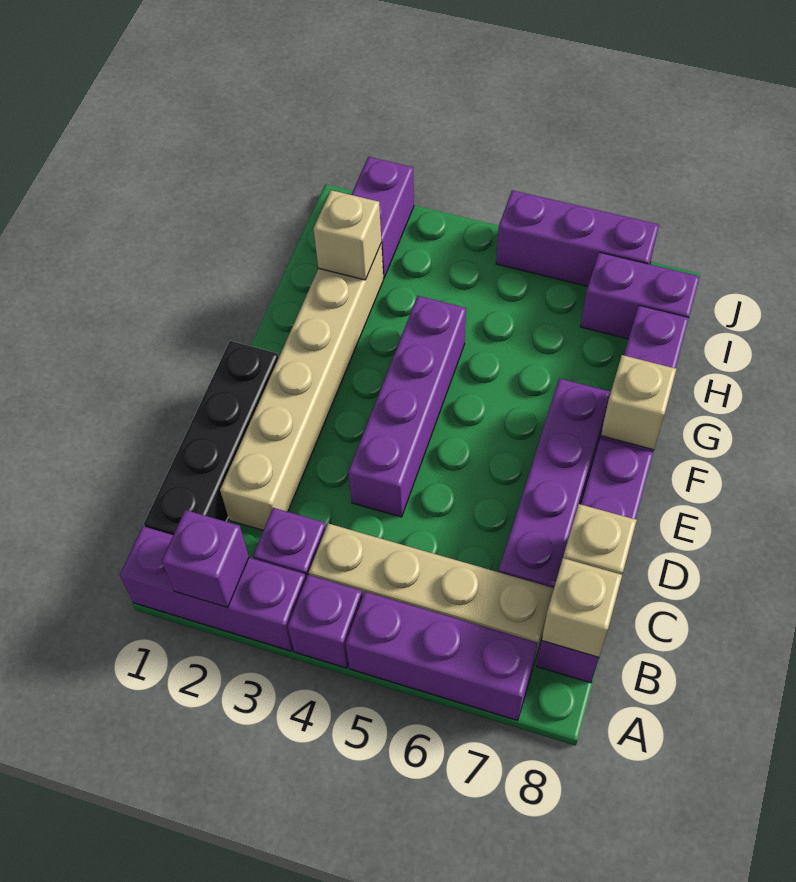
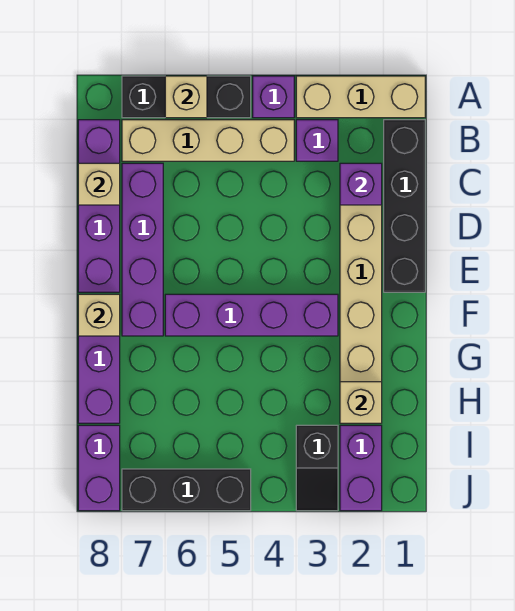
purple 1x3 brick [120,526,306,651] -> tan 1x3 brick [296,76,425,118]
purple 1x1 brick [162,510,249,607] -> purple 1x1 brick moved to [340,163,382,205]
purple 1x3 brick [346,592,538,721] -> black 1x3 brick [122,76,251,118]
tan 1x1 brick [542,558,622,657] -> tan 1x1 brick moved to [165,76,207,118]
purple 1x4 brick [348,296,466,517] -> purple 1x4 brick turned to [165,294,338,336]
none -> black 1x2 slope [296,425,338,511]
purple 1x2 brick [581,252,700,339] -> purple 1x2 brick turned to [78,425,120,511]
purple 1x3 brick [496,190,659,286] -> black 1x3 brick [122,469,251,511]

